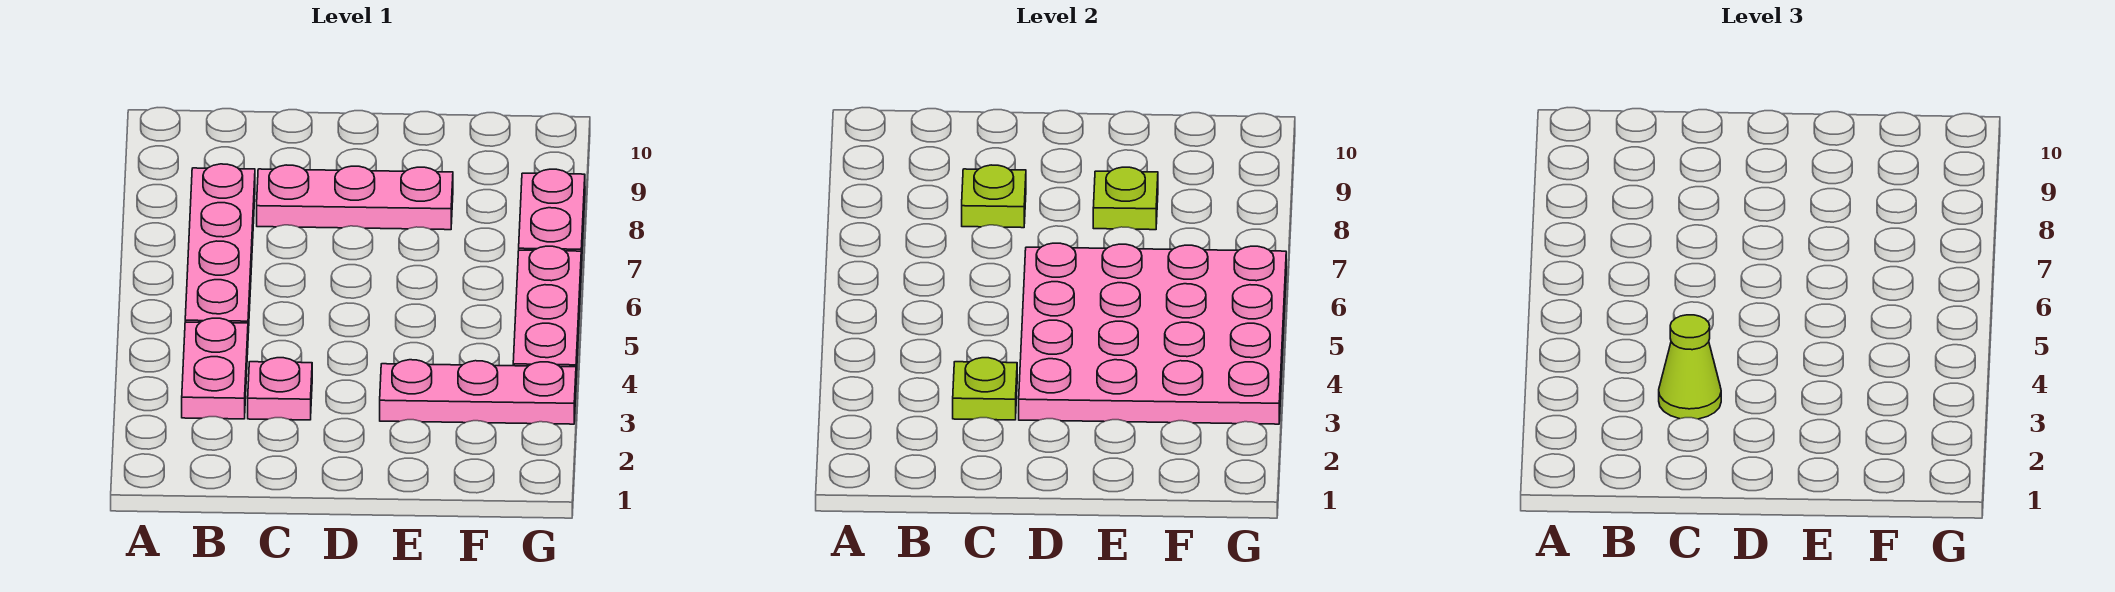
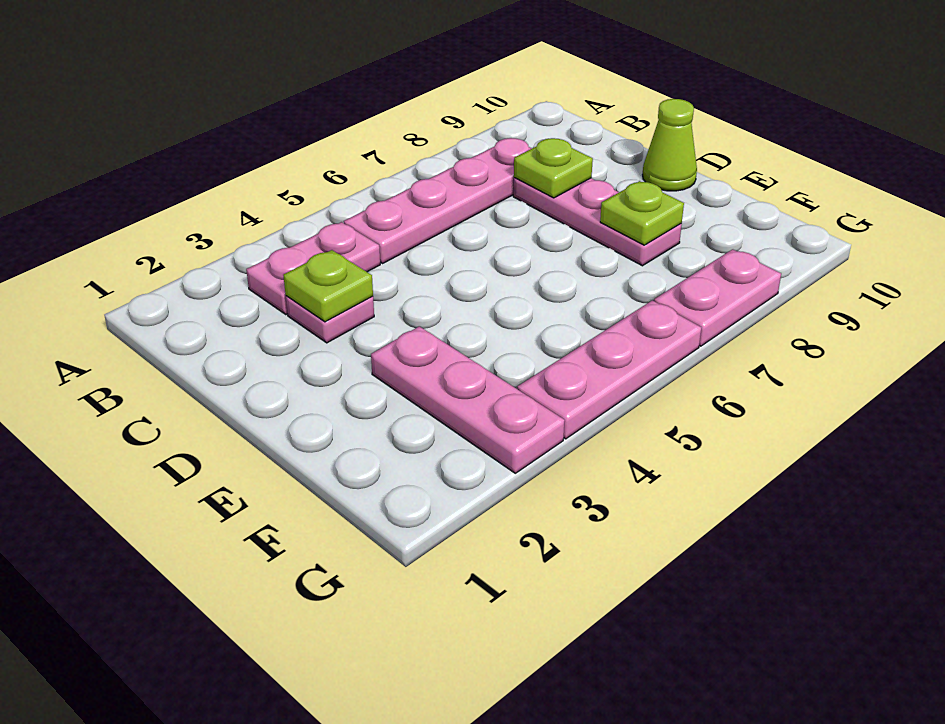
lime 1x1 cone [1659,315,1721,419] -> lime 1x1 cone moved to [643,99,697,191]
pink 4x4 plate [1019,243,1286,424] -> none

